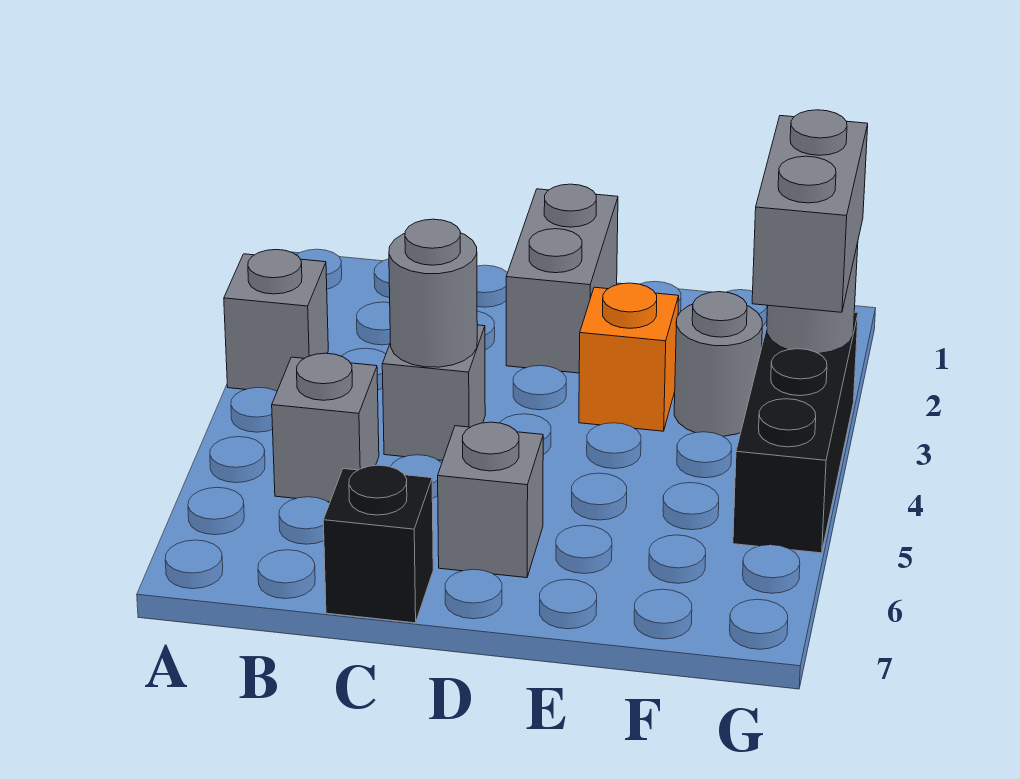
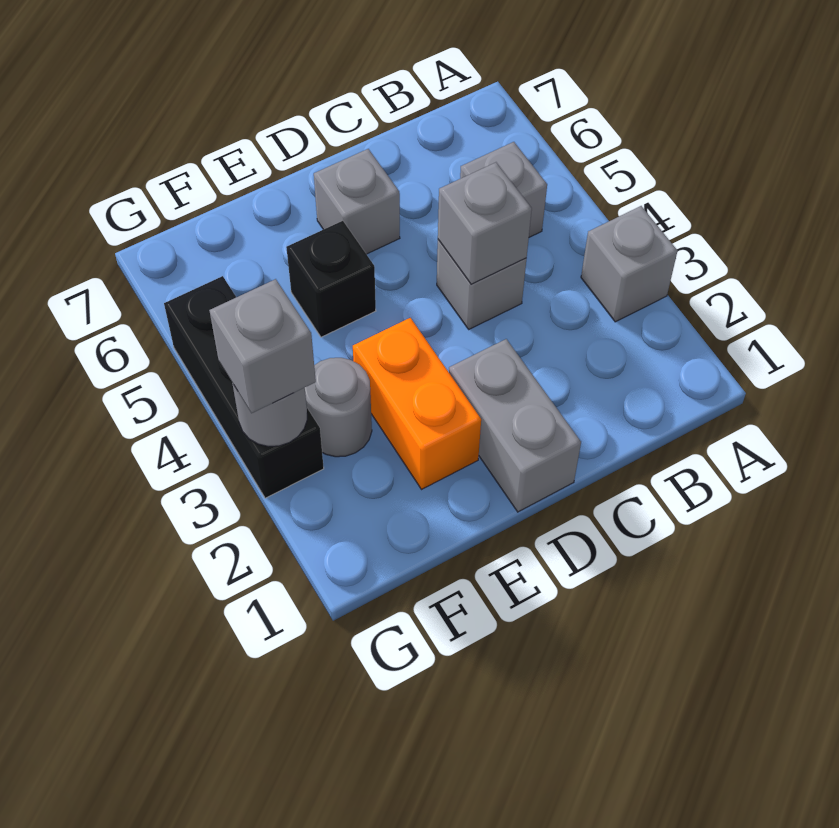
grey 1x1 round brick [389,219,477,367] -> grey 1x1 brick [438,162,532,284]
black 1x1 brick [323,465,433,623] -> black 1x1 brick moved to [286,221,376,337]
orange 1x1 brick [579,283,679,431] -> orange 1x2 brick [353,318,481,490]
grey 1x2 brick [752,110,868,312] -> grey 1x1 brick [209,279,316,413]

